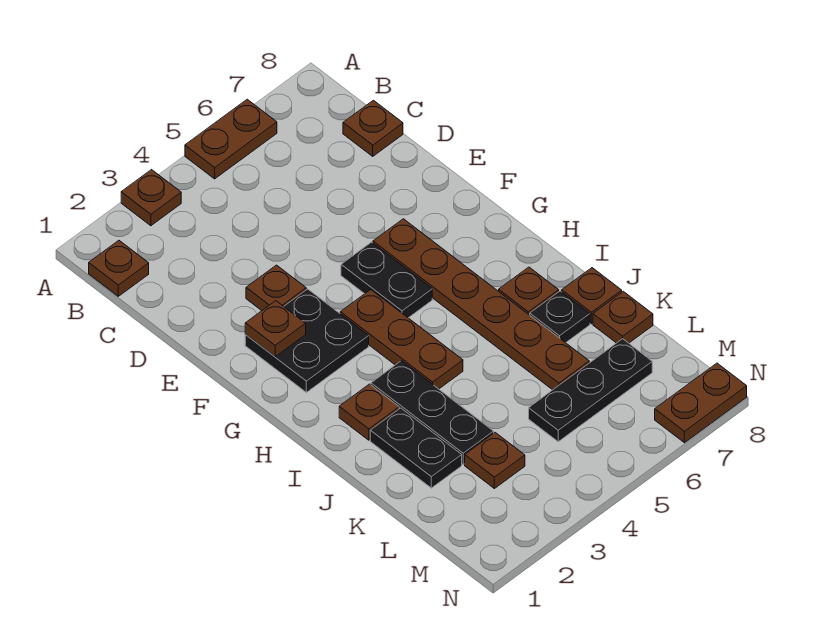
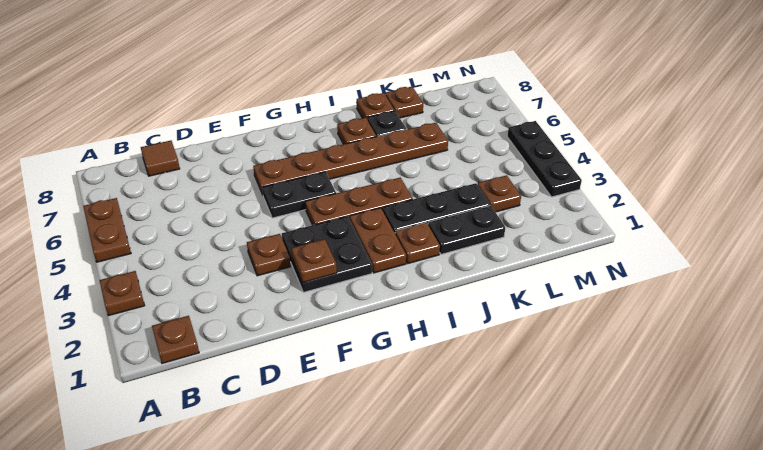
brown 1x1 plate [343,100,403,156] -> brown 1x1 tile [141,141,180,176]
black 1x3 plate [529,339,652,442] -> black 1x3 plate moved to [507,121,582,197]
brown 1x2 plate [655,363,747,443] -> brown 1x2 plate moved to [350,208,406,273]

